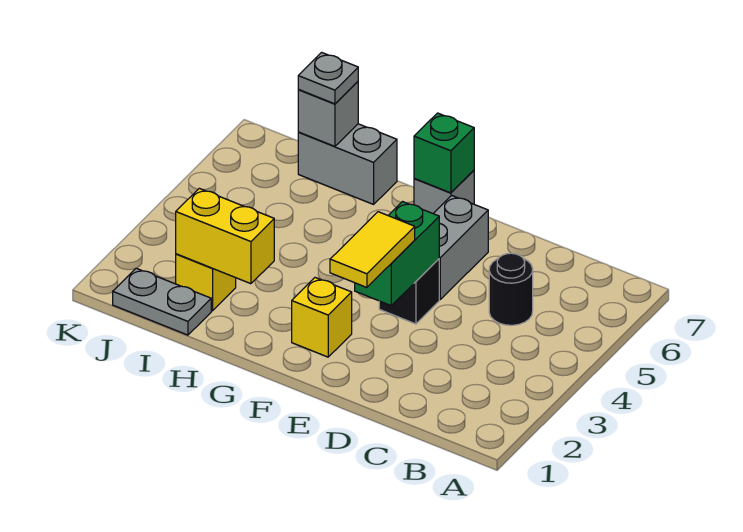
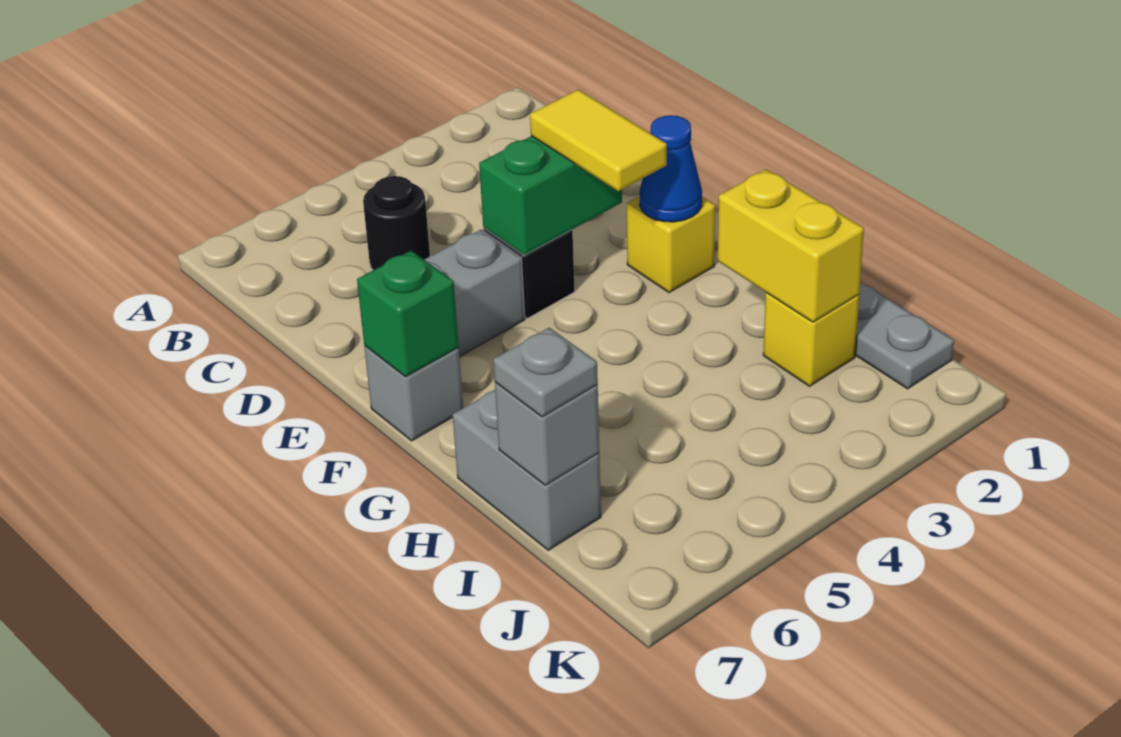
yellow 1x2 tile [330,212,415,287] -> yellow 1x2 tile turned to [530,90,667,191]
none -> blue 1x1 cone [640,115,702,222]

